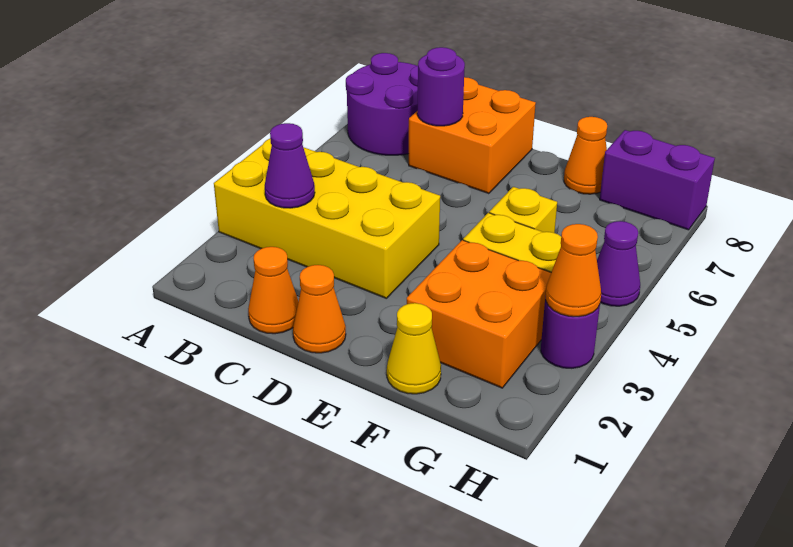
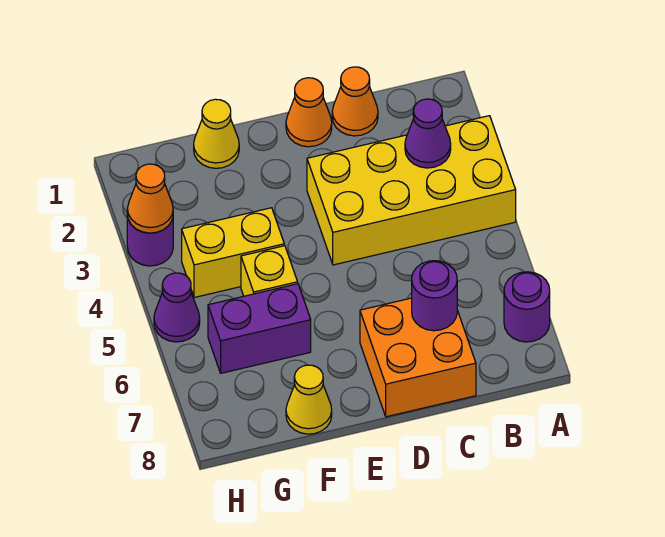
purple 2x2 round brick [346,53,418,155] -> purple 1x1 round brick [504,272,550,342]
orange 2x2 brick [407,240,551,388] -> none
orange 1x1 cone [564,117,607,194] -> yellow 1x1 cone [286,365,332,434]
purple 1x2 brick [600,130,715,230] -> purple 1x2 brick moved to [208,284,311,373]

